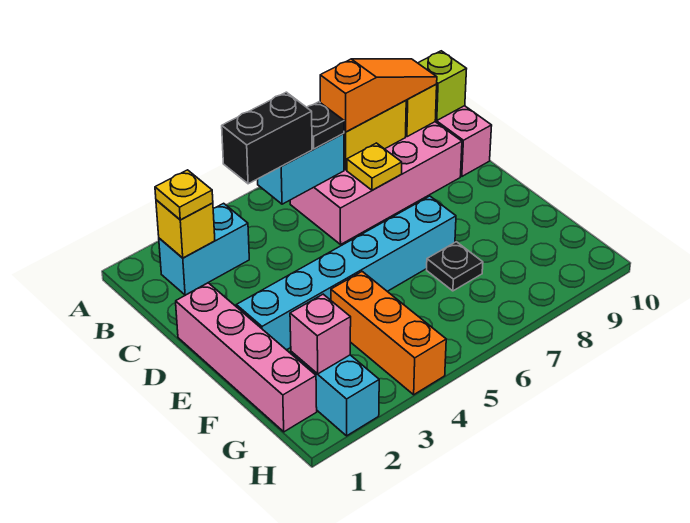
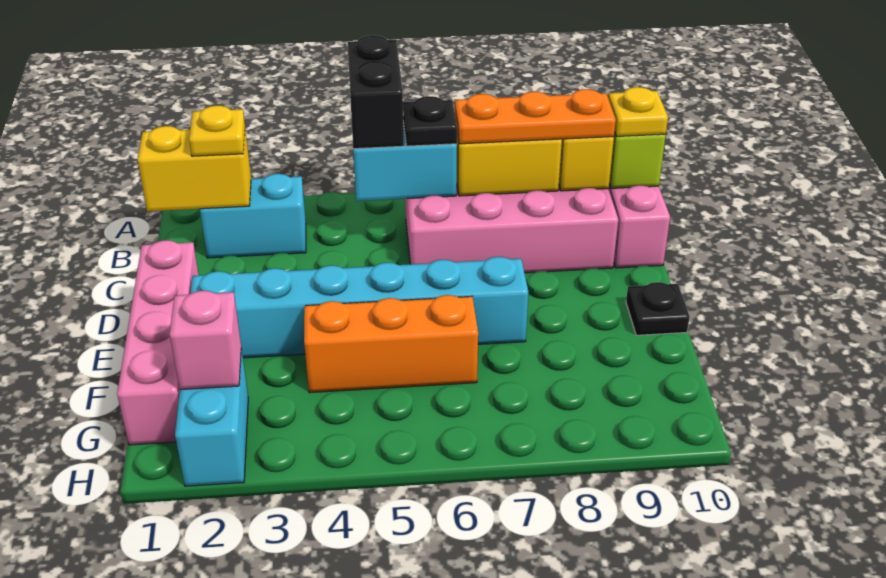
yellow 1x1 brick [156,200,215,258] -> yellow 1x2 brick [137,126,251,211]
black 1x2 brick [222,92,312,184] -> black 1x2 brick turned to [347,35,404,149]
orange 1x3 slope [320,59,437,132] -> orange 1x3 plate [455,89,616,144]
yellow 1x1 plate [347,143,402,190] -> yellow 1x1 plate moved to [608,87,668,136]
orange 1x3 brick [331,272,446,395] -> orange 1x3 brick turned to [304,295,478,393]
black 1x1 plate [427,242,483,291] -> black 1x1 plate moved to [626,282,690,335]

